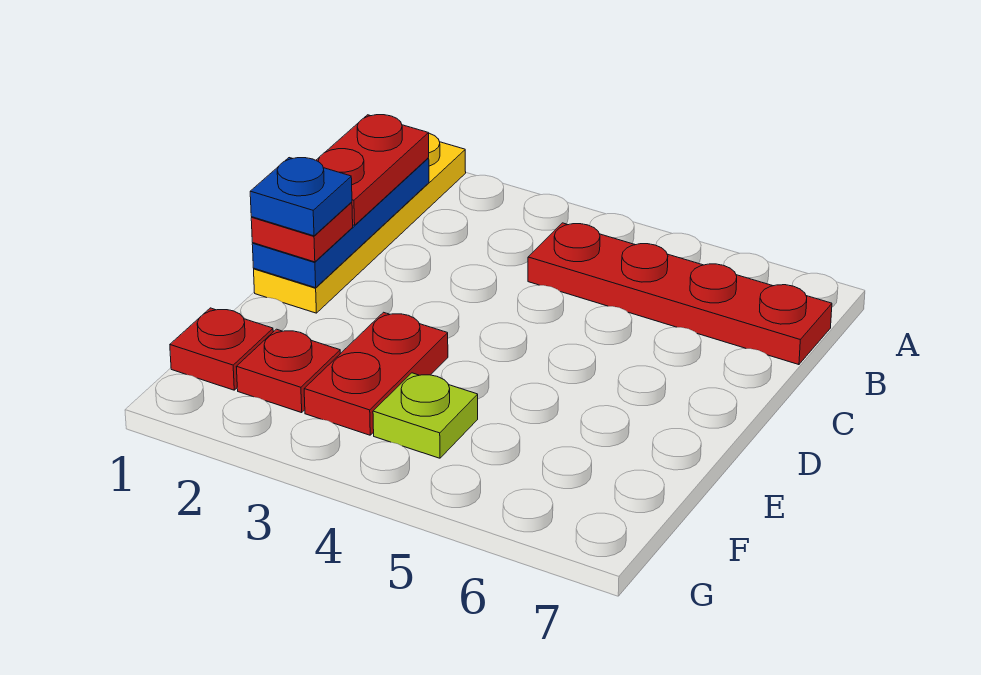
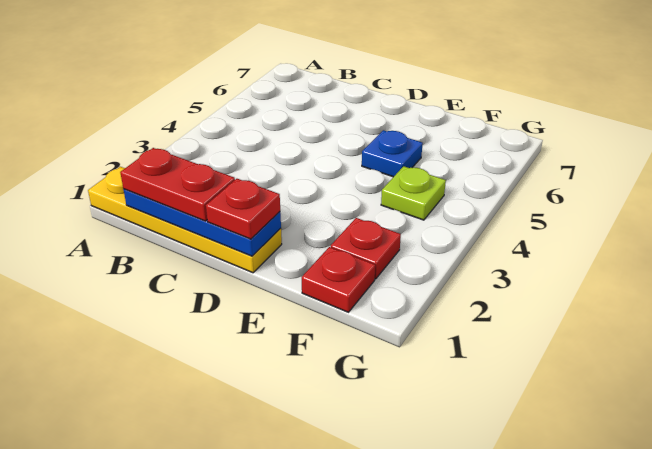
red 1x4 plate [528,223,832,365] -> none
blue 1x1 plate [250,158,352,236] -> blue 1x1 plate moved to [362,130,423,177]
red 1x2 plate [304,312,448,435] -> none

